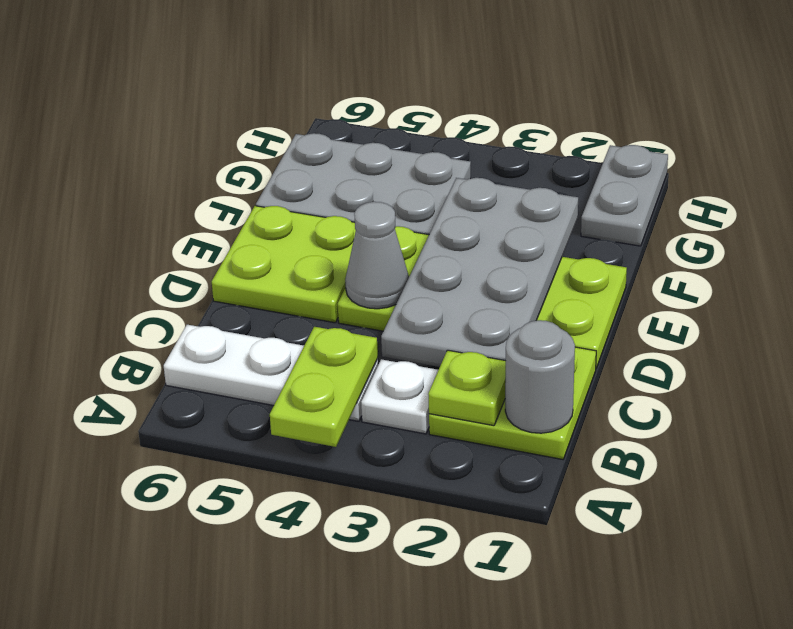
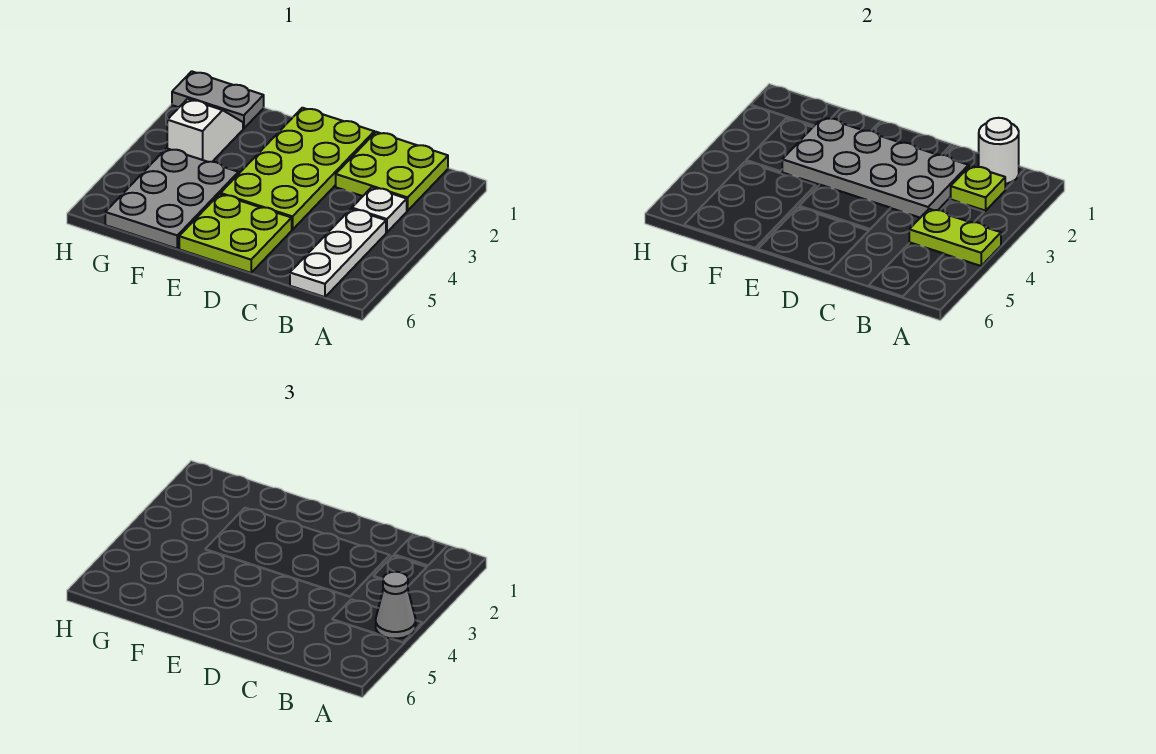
grey 1x1 round brick [505,320,575,433] -> white 1x1 round brick [979,118,1019,184]
grey 1x1 cone [345,202,409,309] -> grey 1x1 cone moved to [376,572,416,638]
none -> white 1x2 slope [167,99,243,162]

